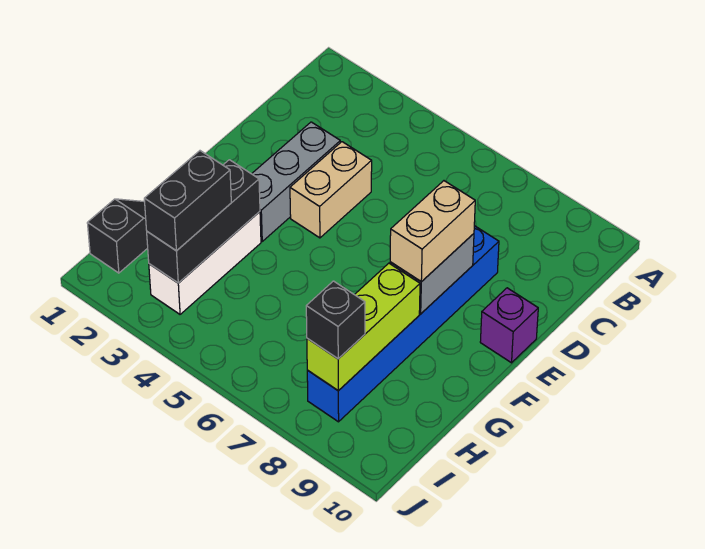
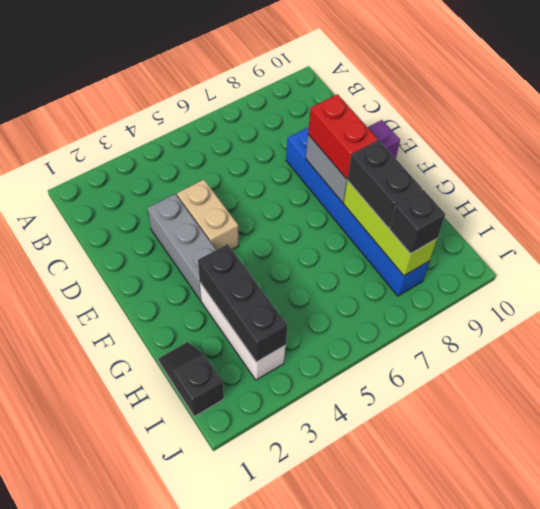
tan 1x2 brick [390,181,475,282] -> red 1x2 brick [308,94,378,179]
black 1x2 brick [144,151,231,251] -> black 1x2 brick moved to [347,141,422,228]

